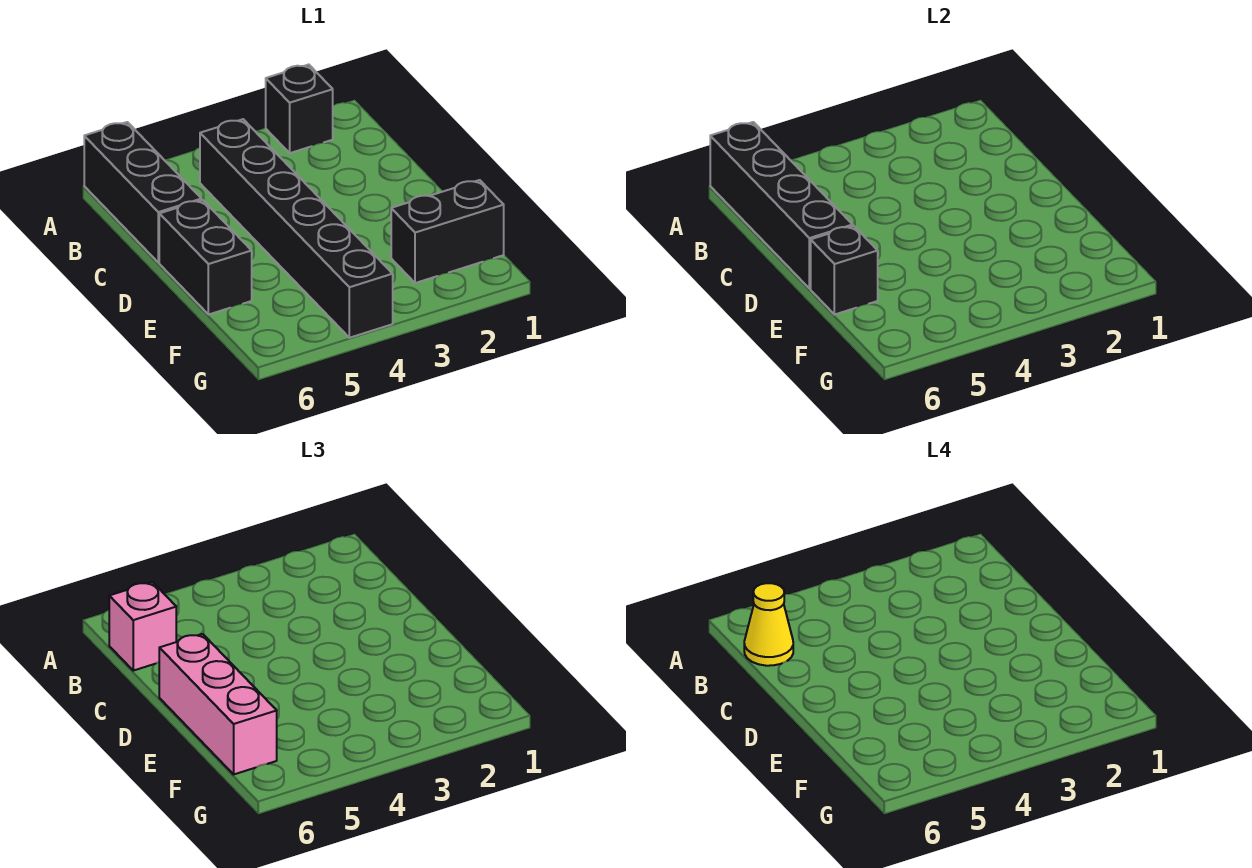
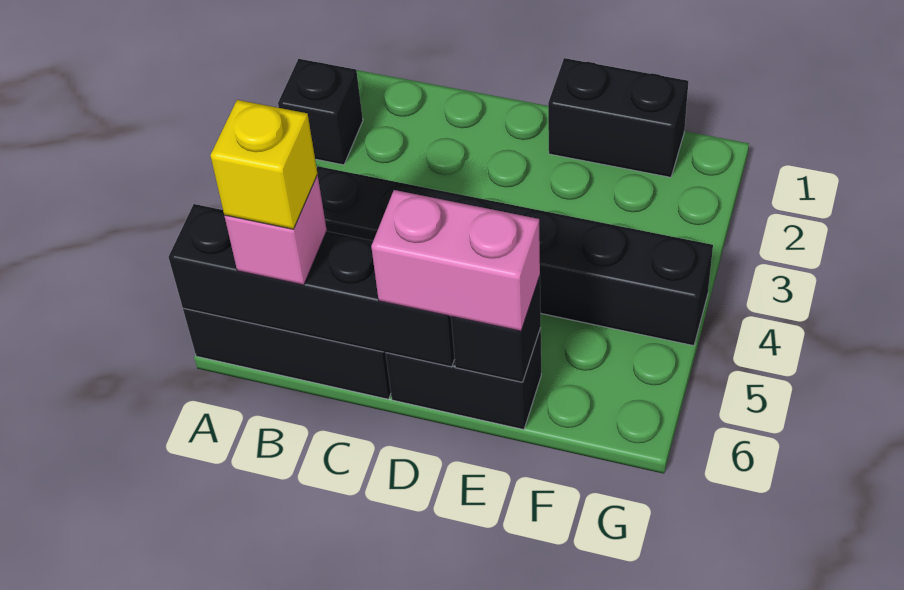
yellow 1x1 cone [744,583,793,666] -> yellow 1x1 brick [210,100,317,229]
pink 1x3 brick [159,634,277,774] -> pink 1x2 brick [371,190,540,331]
black 1x2 brick [391,180,504,283] -> black 1x2 brick turned to [548,58,688,177]

